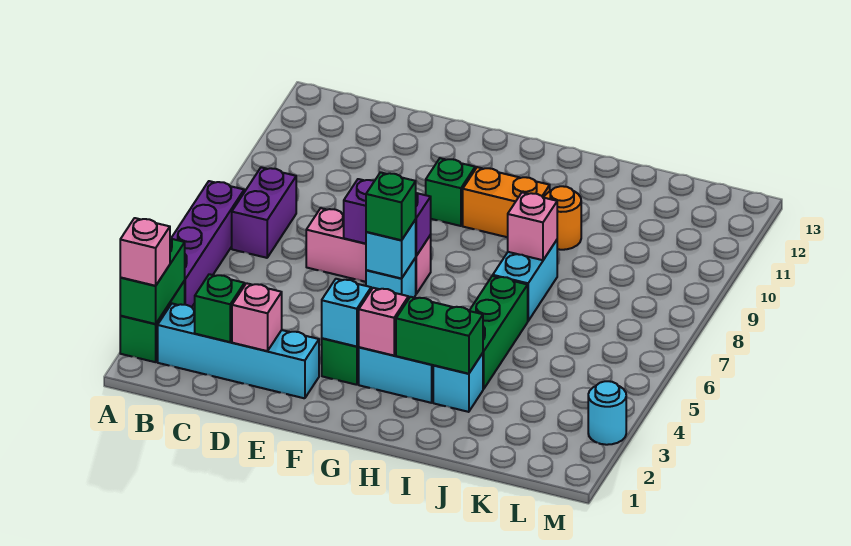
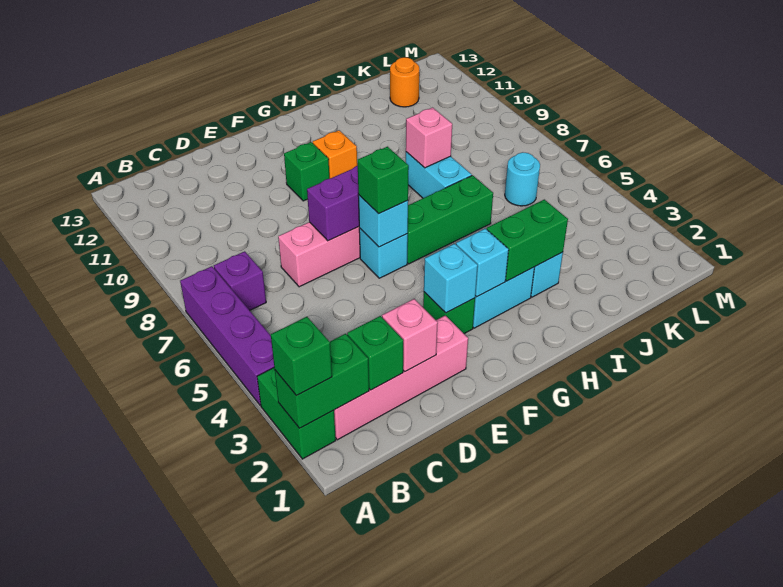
green 1x2 brick [120,239,185,324] -> green 1x2 brick turned to [275,334,369,428]
pink 1x1 brick [120,218,170,286] -> green 1x1 brick [271,317,332,396]
cyan 1x4 brick [158,304,319,398] -> pink 1x4 brick [334,315,468,440]
purple 1x2 brick [232,167,296,258] -> purple 1x1 brick [214,251,266,310]
pink 1x1 brick [359,288,408,355] -> cyan 1x1 brick [456,228,509,297]
orange 1x2 brick [463,167,550,237] -> orange 1x1 brick [313,130,357,179]
green 1x3 brick [469,276,528,389] -> green 1x3 brick turned to [407,175,493,264]
orange 1x1 round brick [544,186,581,250] -> orange 1x1 round brick moved to [390,57,419,107]
cyan 1x1 round brick [588,381,626,445] -> cyan 1x1 round brick moved to [505,152,540,206]

